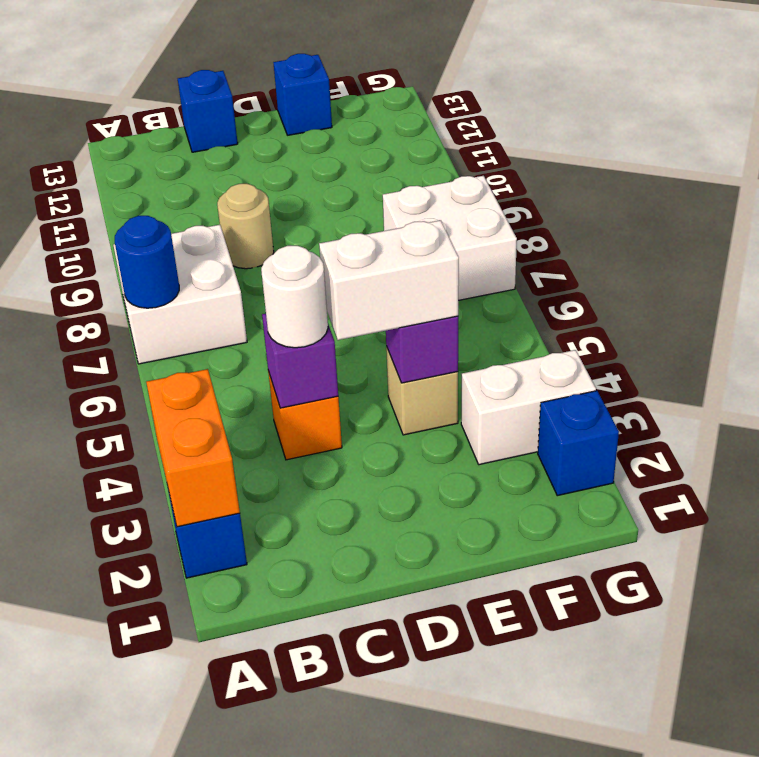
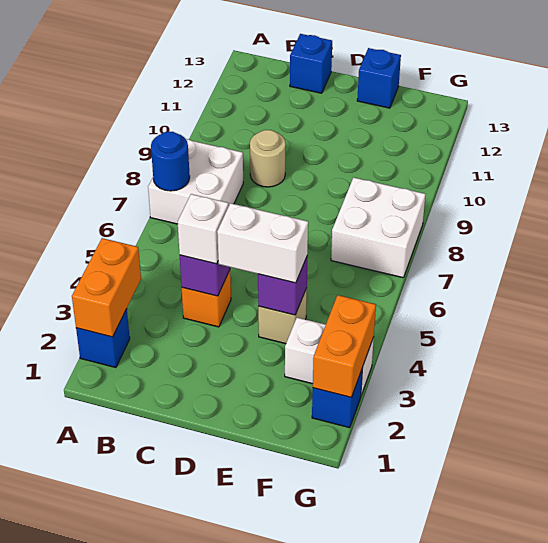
white 1x1 round brick [261,246,328,348] -> white 1x1 brick [178,194,229,264]
none -> orange 1x2 brick [313,295,376,398]

